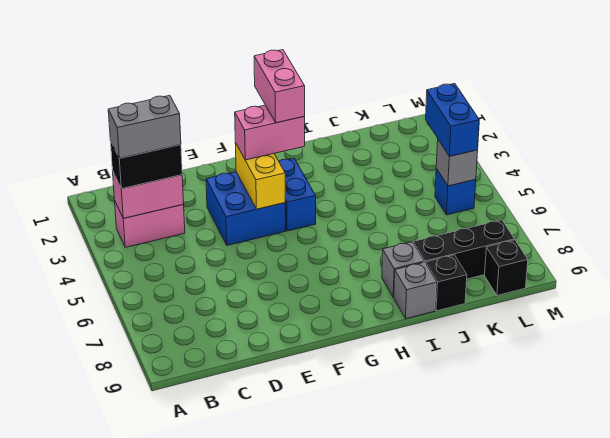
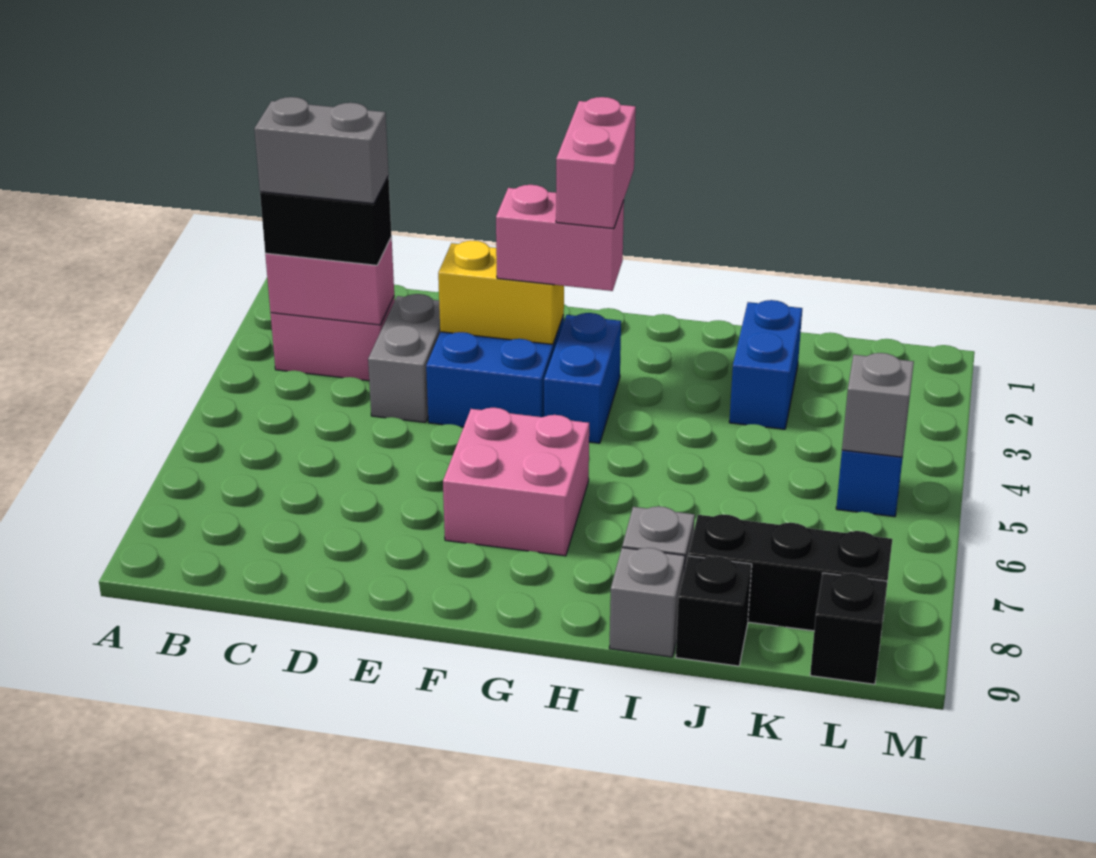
none -> grey 1x2 brick [368,294,440,423]
yellow 1x2 brick [235,143,285,209] -> yellow 1x2 brick turned to [438,241,564,344]
none -> pink 2x2 brick [443,408,589,556]
blue 1x2 brick [426,83,479,156] -> blue 1x2 brick moved to [729,300,802,429]

